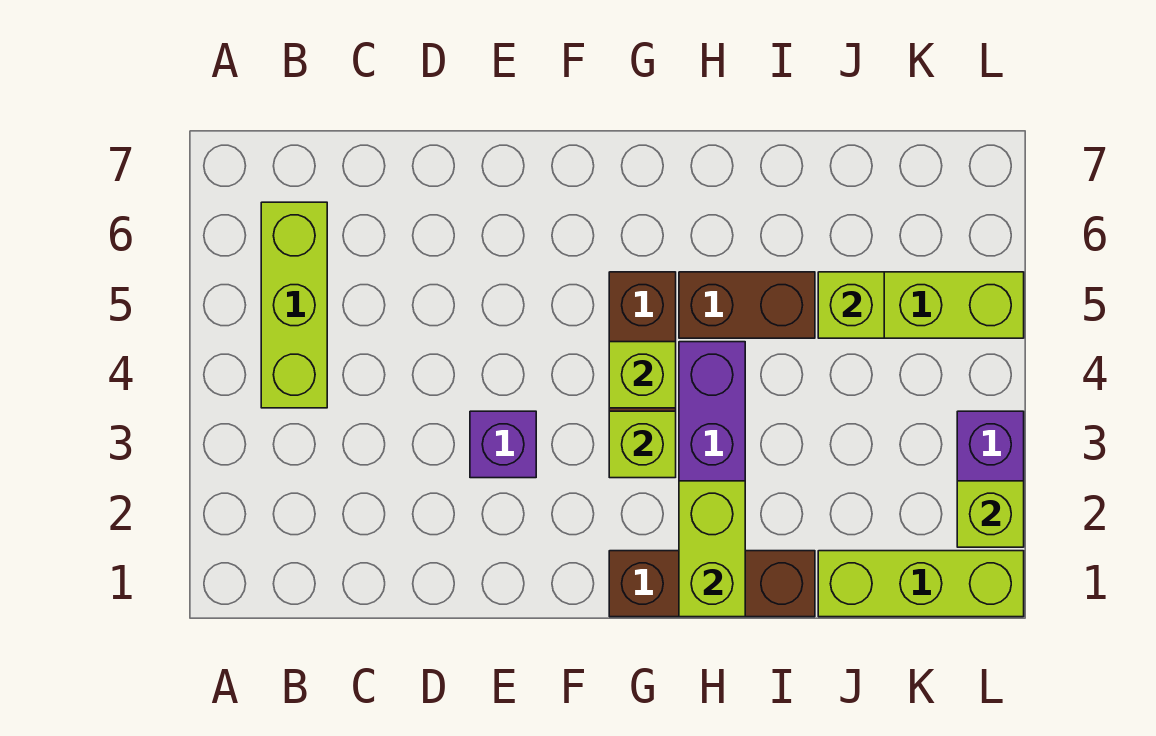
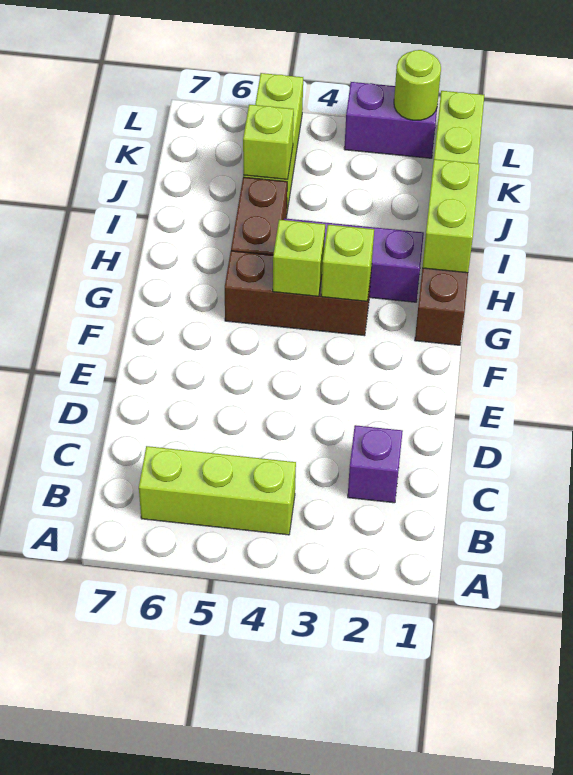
purple 1x1 brick [470,411,536,478] -> purple 1x1 brick moved to [348,425,403,503]
lime 1x2 brick [679,481,745,617] -> lime 1x2 brick turned to [422,159,479,273]
lime 1x1 brick [957,481,1024,547] -> lime 1x1 round brick [394,50,441,120]

